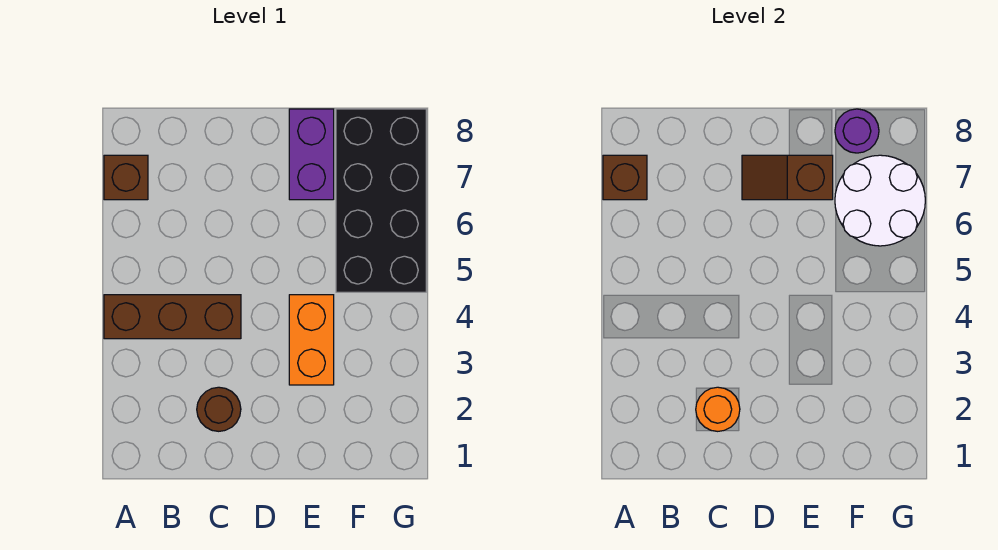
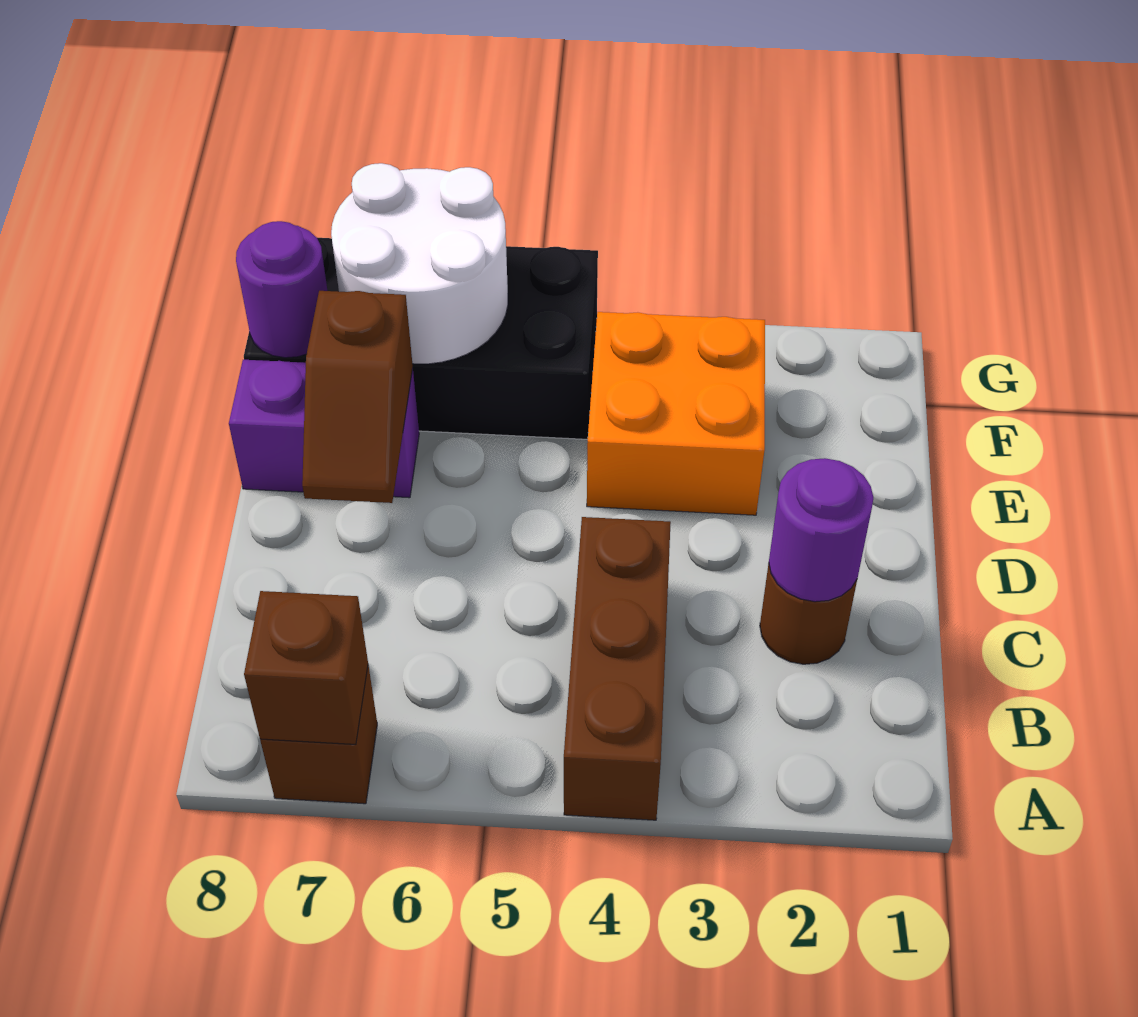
orange 1x1 round brick [696,387,740,431] -> purple 1x1 round brick [769,458,873,602]
orange 1x2 brick [289,295,334,385] -> orange 2x2 brick [587,312,765,515]

